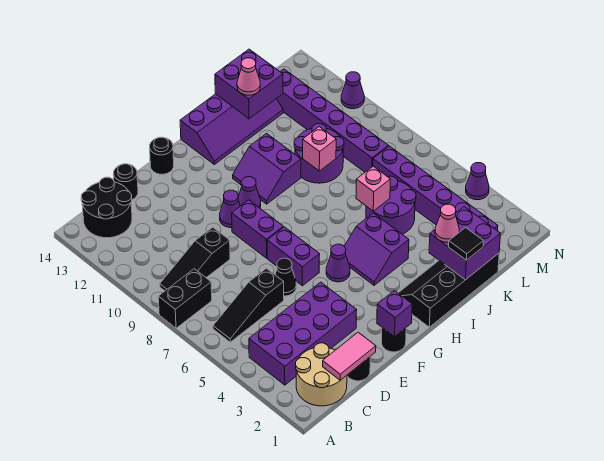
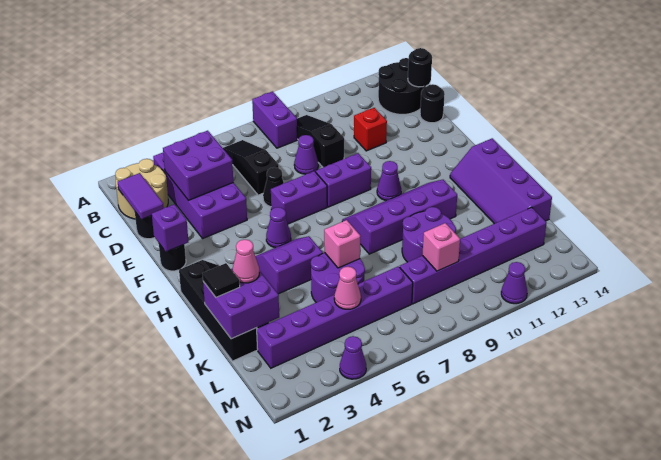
black 1x2 brick [158,269,212,328] -> purple 1x2 brick [252,91,297,148]
pink 1x2 tile [323,332,376,380] -> purple 1x2 tile [118,173,164,219]
none -> red 1x1 brick [354,108,387,151]
purple 1x1 cone [220,190,240,228] -> purple 1x1 cone moved to [294,135,318,174]
black 1x1 round brick [150,137,174,174] -> black 1x1 round brick moved to [408,48,432,87]
purple 2x2 slope [233,134,301,204] -> purple 2x4 slope [342,180,457,254]
pink 1x1 brick [303,127,336,171] -> pink 1x1 brick moved to [422,223,460,271]
purple 2x2 brick [215,49,283,119] -> purple 2x2 brick moved to [163,131,233,201]
pink 1x1 cone [237,58,260,95] -> pink 1x1 cone moved to [334,267,361,309]

